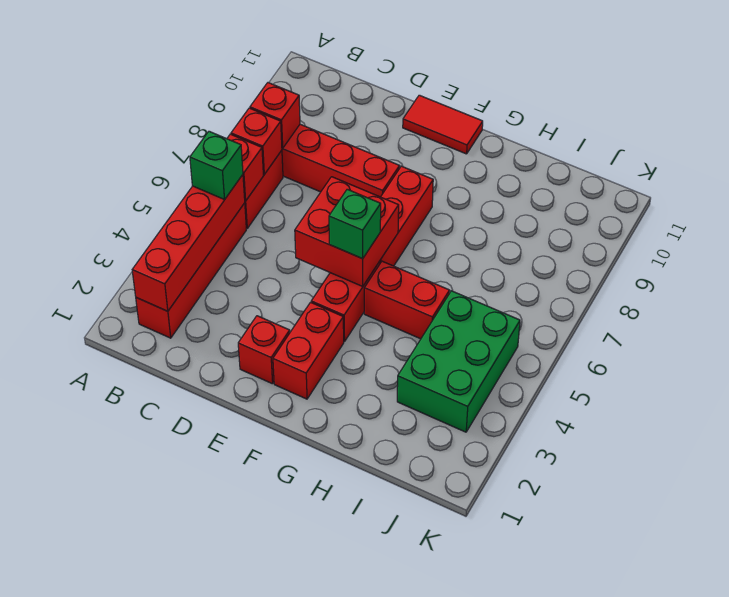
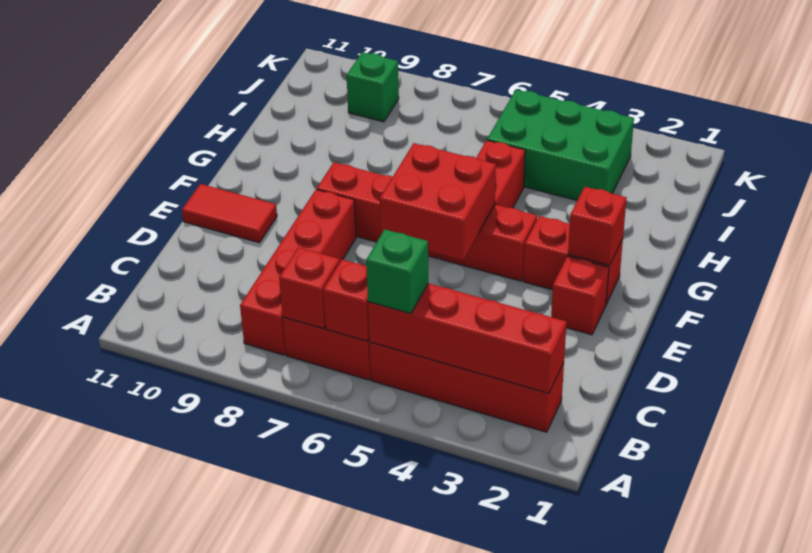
red 1x1 brick [250,83,300,148] -> red 1x1 brick moved to [568,187,627,265]
red 1x2 tile [403,95,483,154] -> red 1x2 tile turned to [182,184,277,243]
green 1x1 brick [329,189,381,259] -> green 1x1 brick moved to [347,52,399,122]

